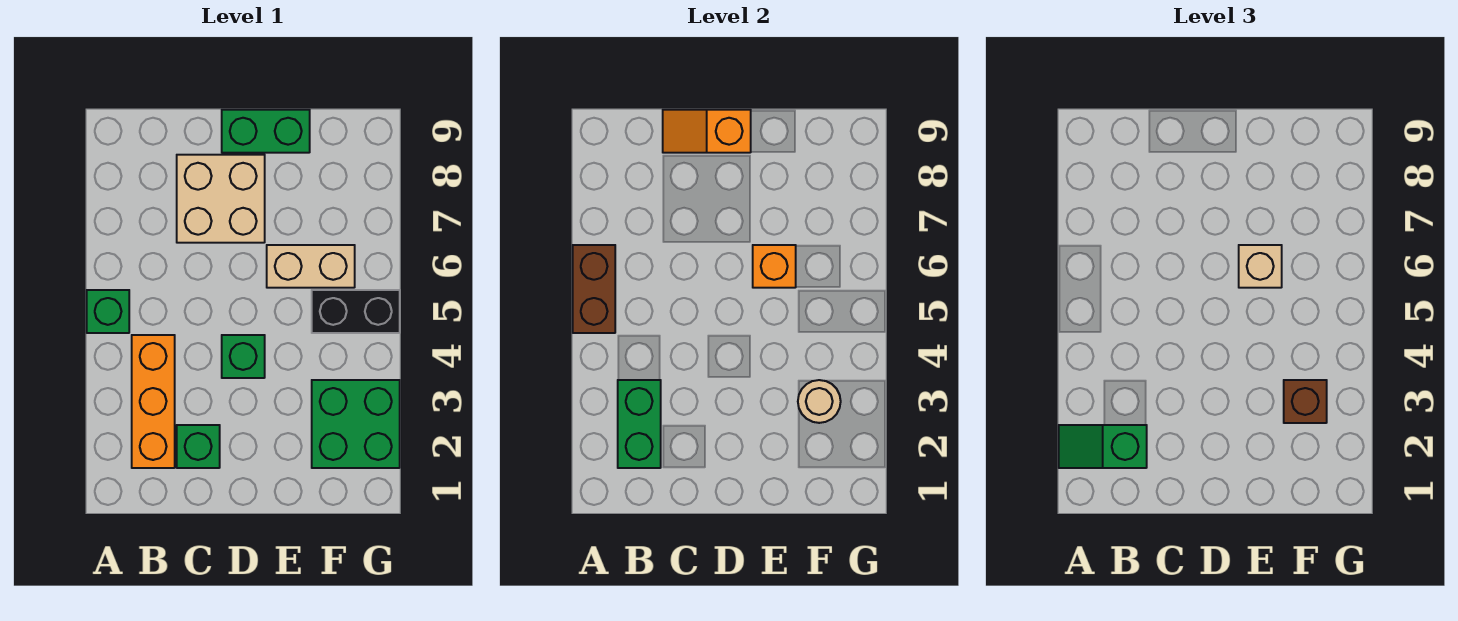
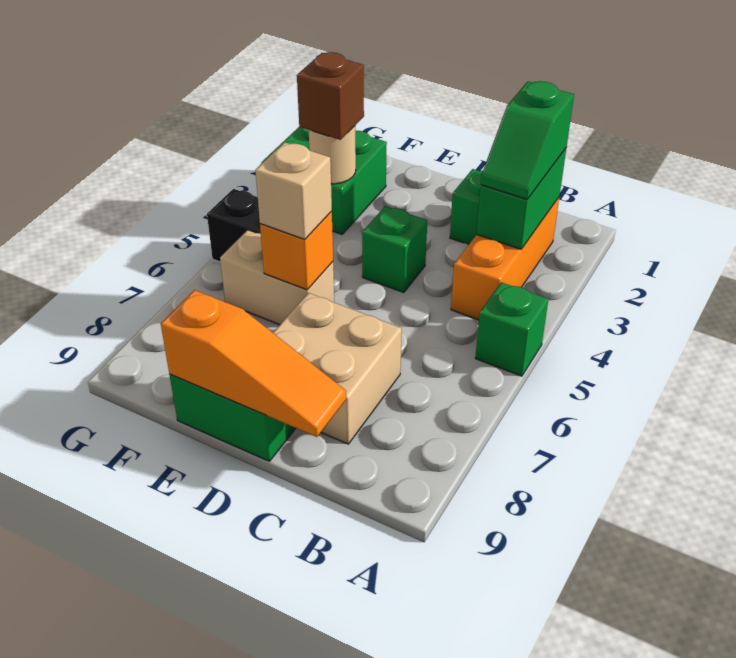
green 1x2 slope [1059,425,1147,468] -> green 1x2 slope turned to [481,81,574,199]
brown 1x2 brick [573,245,615,333] -> none
orange 1x2 slope [663,110,751,153] -> orange 1x3 slope [161,290,346,437]

